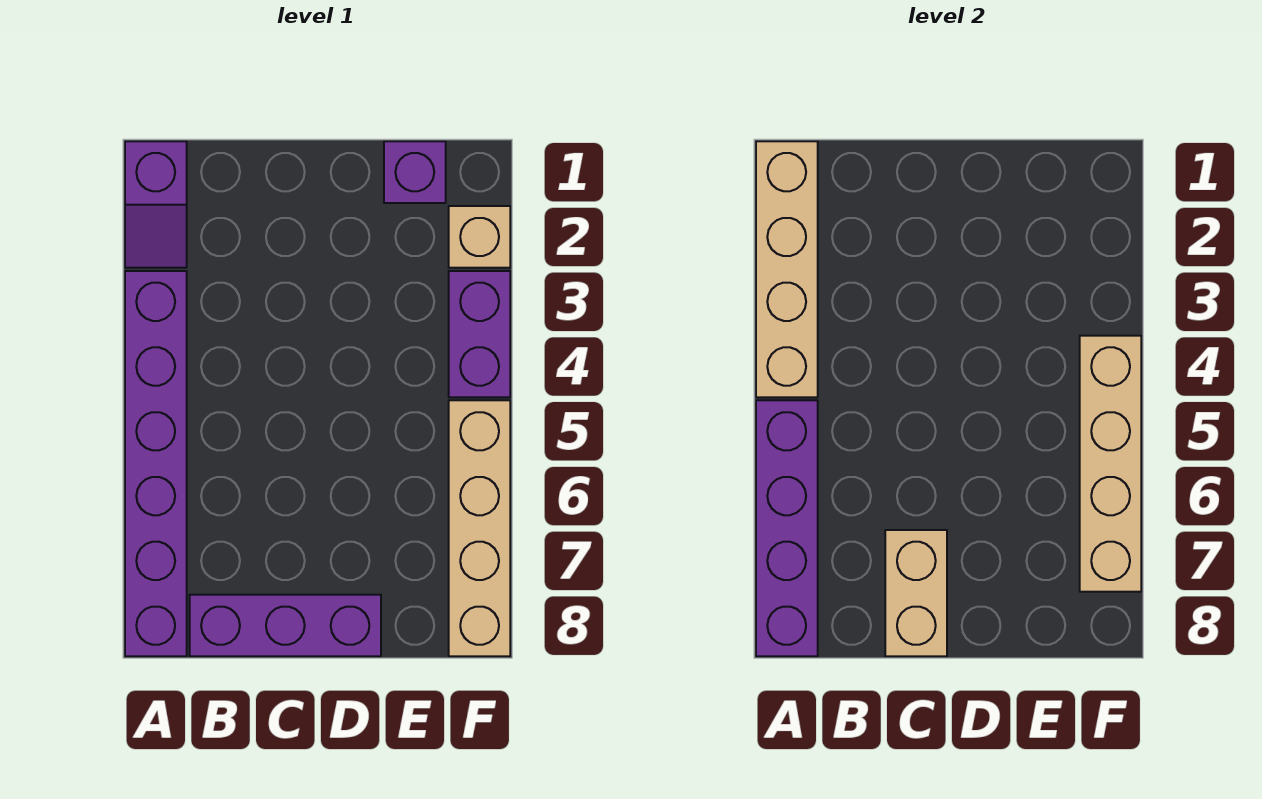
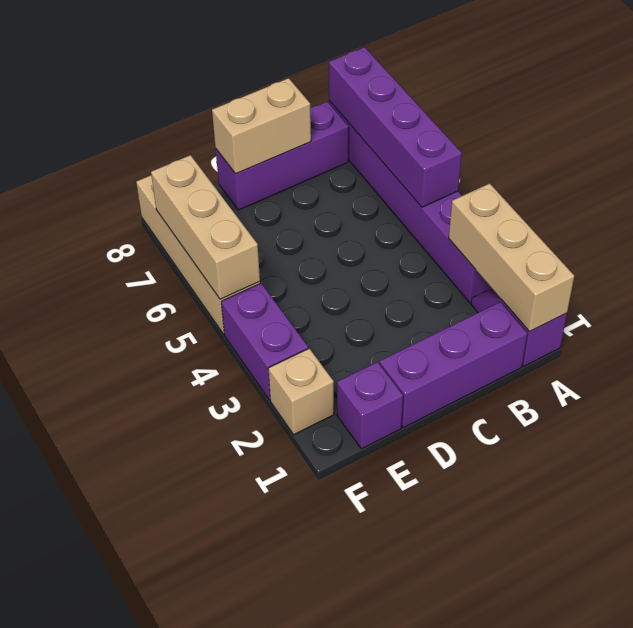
tan 1x4 brick [756,141,818,397] -> tan 1x3 brick [449,183,574,331]
none -> purple 1x3 brick [379,302,527,428]
tan 1x2 brick [885,530,947,656] -> tan 1x2 brick turned to [212,78,311,174]
tan 1x4 brick [1080,336,1141,592] -> tan 1x3 brick [151,155,260,299]

